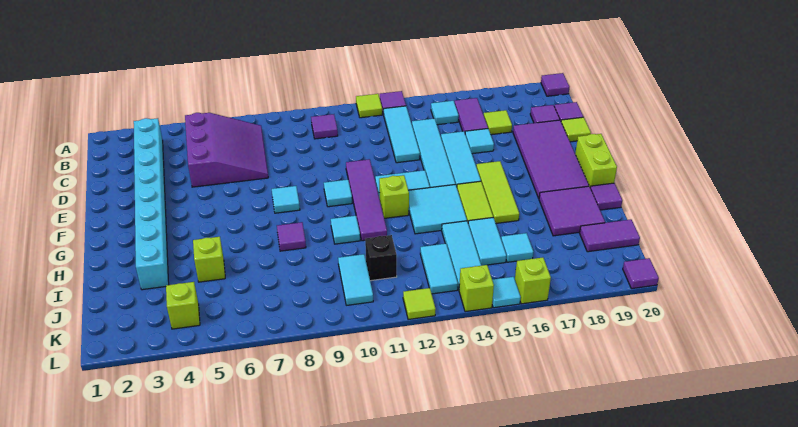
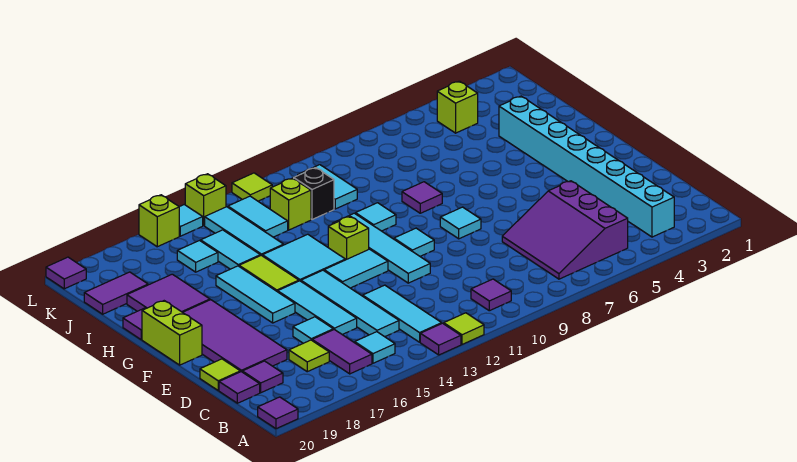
purple 1x4 tile [346,159,387,241] -> cyan 1x4 tile [332,213,430,283]
lime 1x3 tile [476,161,519,223] -> cyan 1x3 tile [216,266,295,323]
lime 1x1 brick [193,237,225,282] -> lime 1x1 brick moved to [270,178,311,230]

